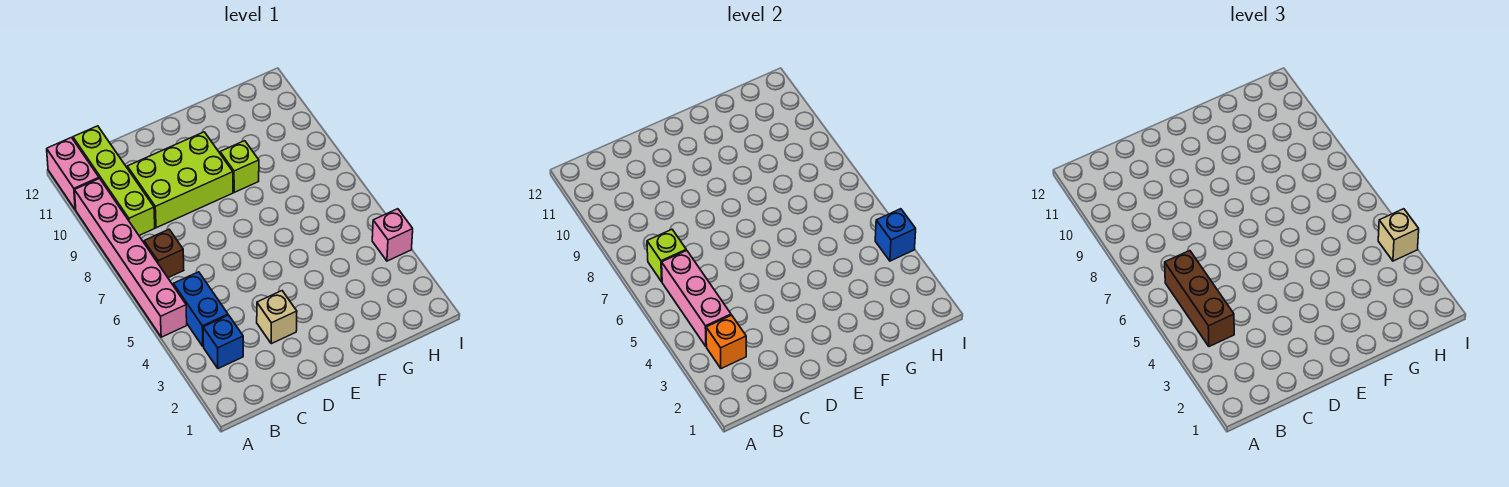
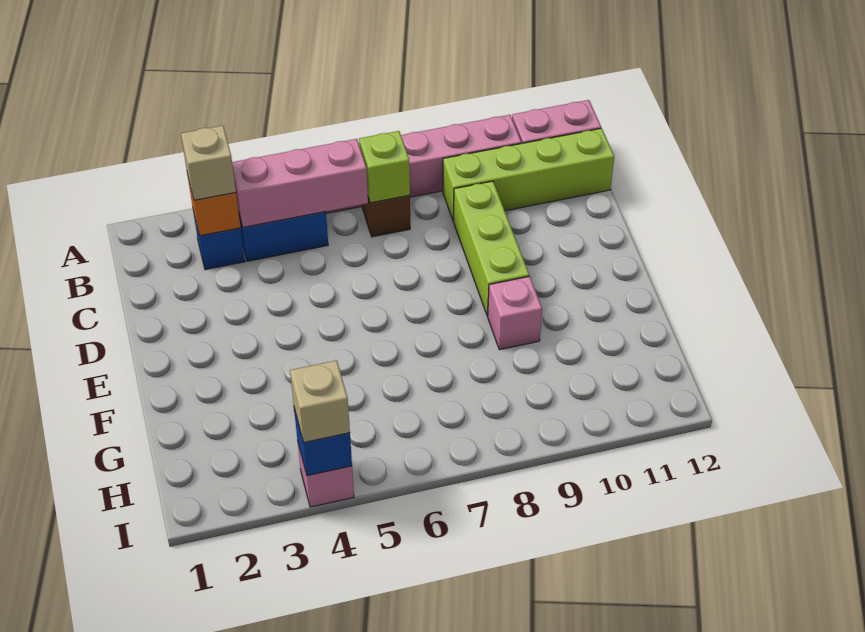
brown 1x3 brick [1165,251,1234,347] -> none
lime 2x3 brick [127,132,233,228] -> lime 1x3 brick [454,181,529,316]
tan 1x1 brick [257,291,297,344] -> tan 1x1 brick moved to [181,126,236,200]
lime 1x1 brick [220,141,259,192] -> pink 1x1 brick [488,276,542,350]

